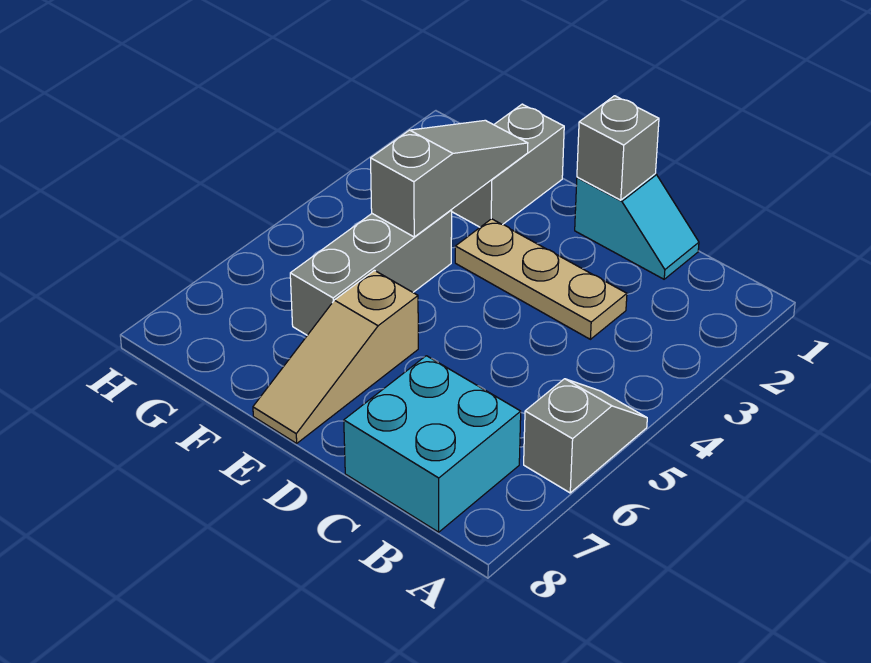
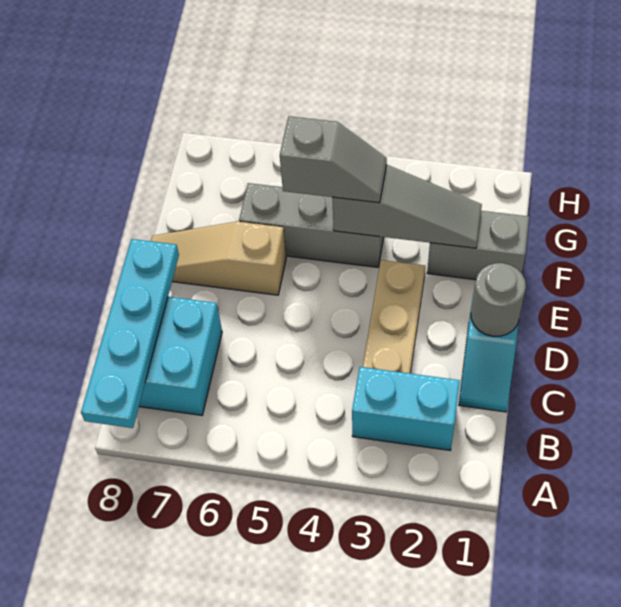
grey 1x2 slope [524,379,647,493] -> grey 1x2 slope moved to [280,116,387,203]
none -> cyan 1x4 plate [81,239,179,428]
none -> cyan 1x2 brick [352,367,460,450]
grey 1x1 brick [577,96,659,200] -> grey 1x1 round brick [471,263,526,336]

